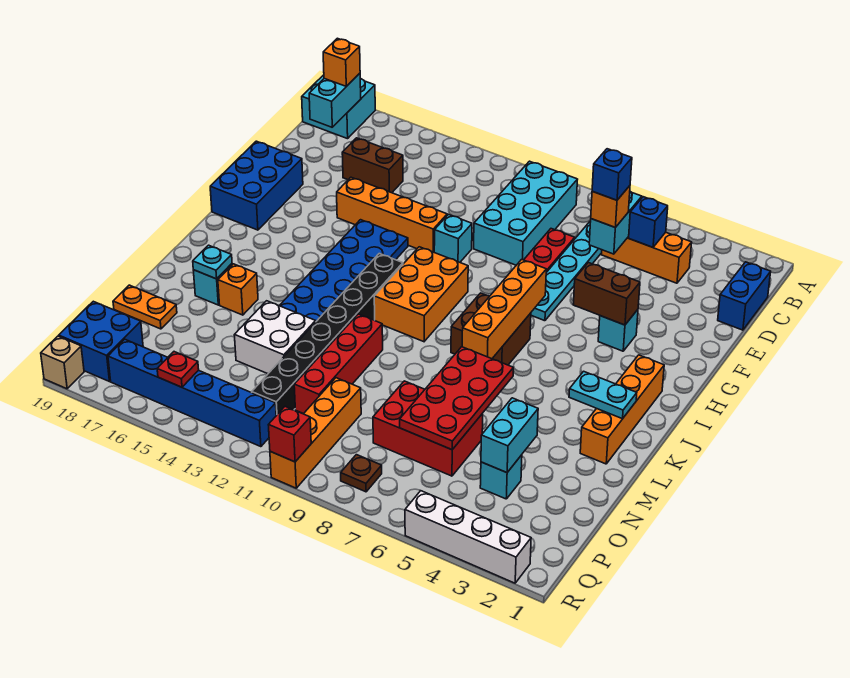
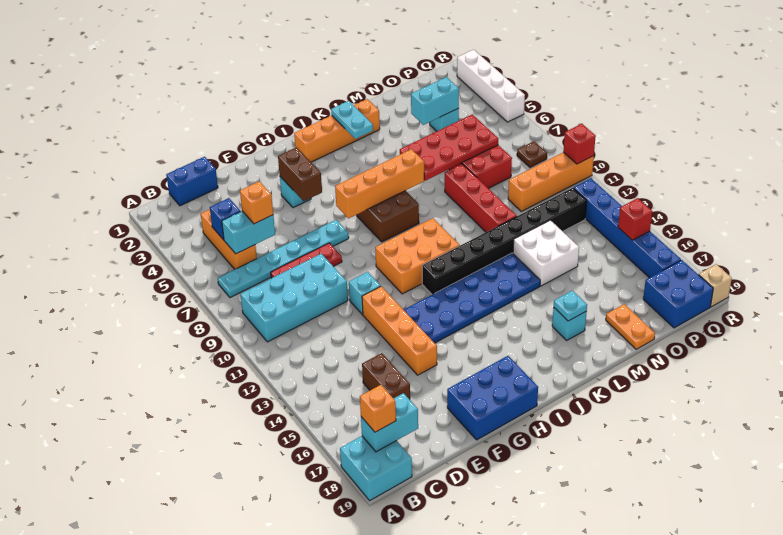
blue 1x1 brick [592,149,632,200] -> none
red 1x4 brick [294,314,383,414] -> red 1x4 brick turned to [445,164,517,232]
orange 1x1 brick [218,264,258,315] -> none
red 1x1 plate [157,352,199,387] -> red 1x1 brick [618,198,652,240]

